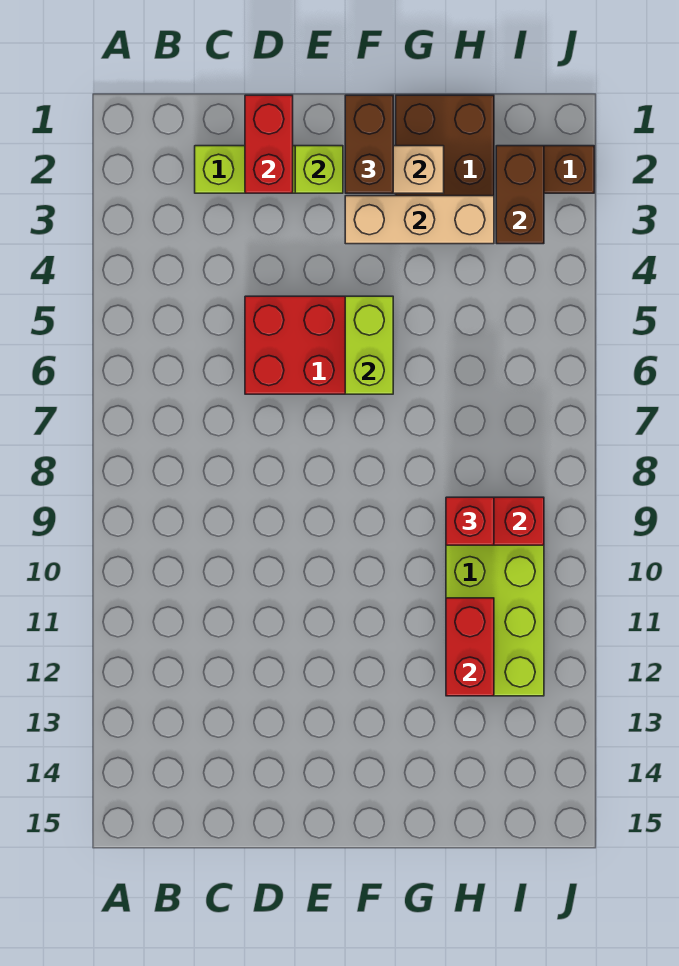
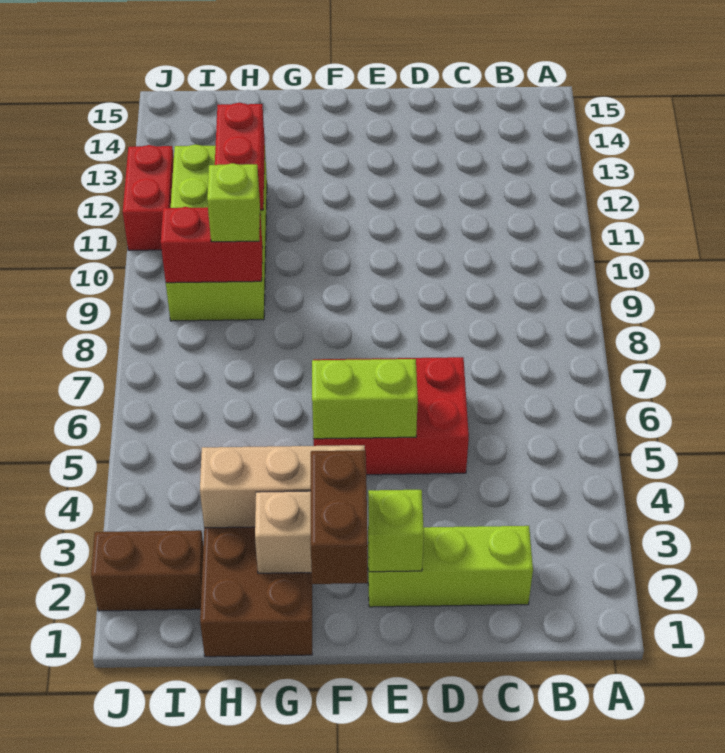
red 1x2 brick [245,95,293,193] -> red 1x2 brick moved to [123,145,174,250]
lime 1x2 brick [345,296,393,394] -> lime 1x2 brick turned to [312,359,418,439]
red 1x1 brick [446,497,494,545] -> lime 1x1 brick [207,163,260,242]
brown 1x2 brick [496,146,544,244] -> none

